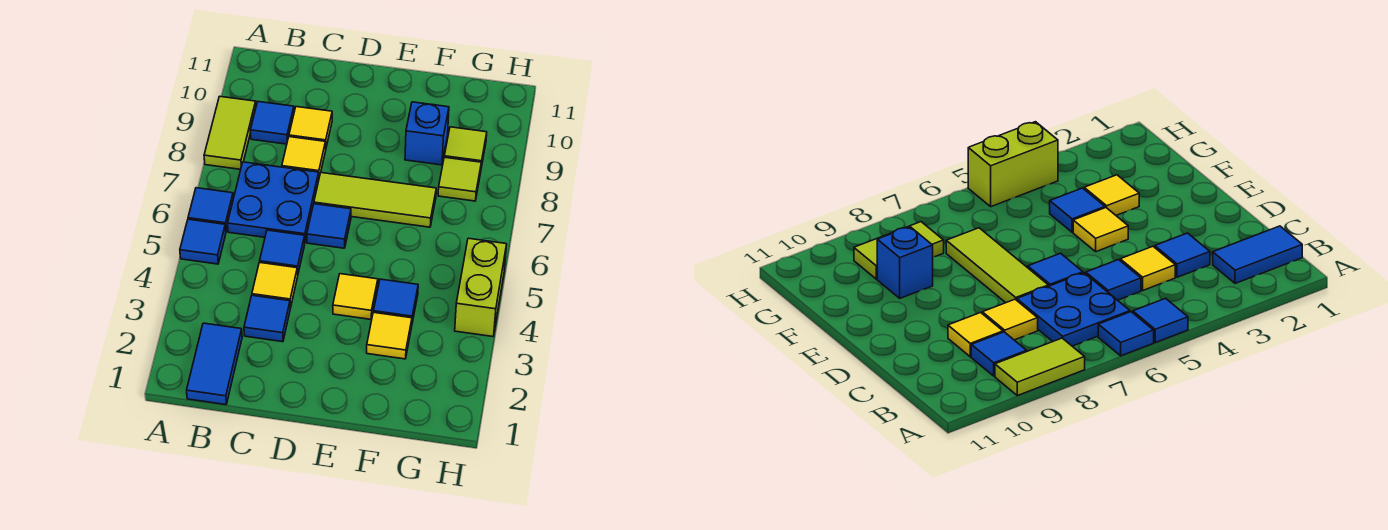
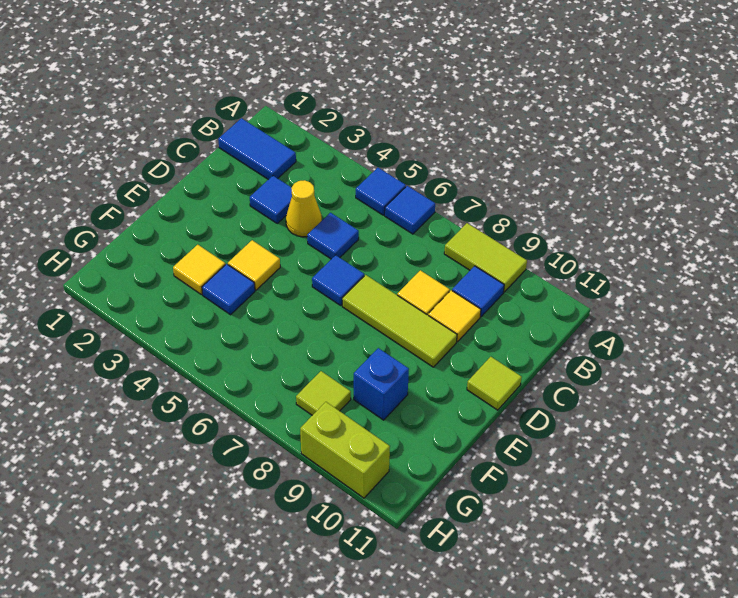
blue 2x2 plate [228,162,319,241] -> none
yellow 1x1 tile [252,262,298,308] -> yellow 1x1 cone [286,180,322,237]
lime 1x3 tile [314,173,436,227] -> lime 1x3 tile turned to [342,275,457,367]
lime 1x1 tile [444,127,487,167] -> lime 1x1 tile moved to [467,357,522,410]
lime 1x2 brick [455,238,507,337] -> lime 1x2 brick moved to [300,402,390,498]

